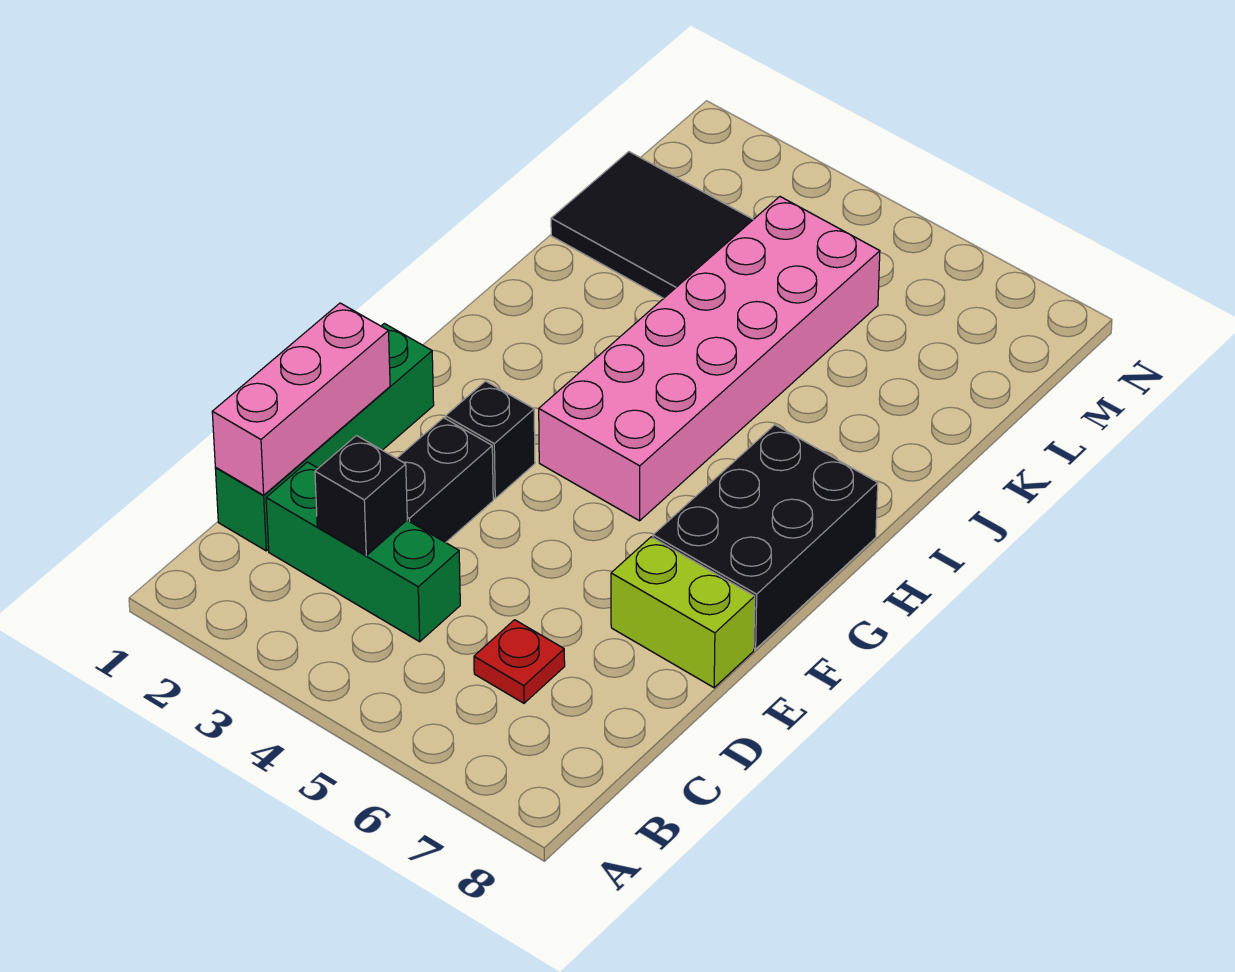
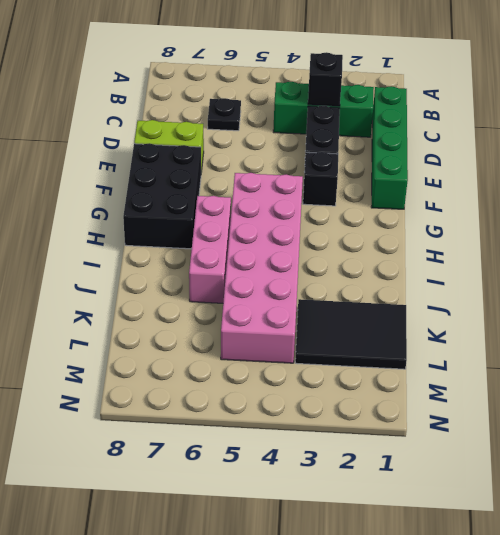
pink 1x3 brick [212,303,390,495] -> pink 1x3 brick moved to [189,196,231,303]
red 1x1 plate [474,620,565,703] -> black 1x1 plate [208,98,241,131]

